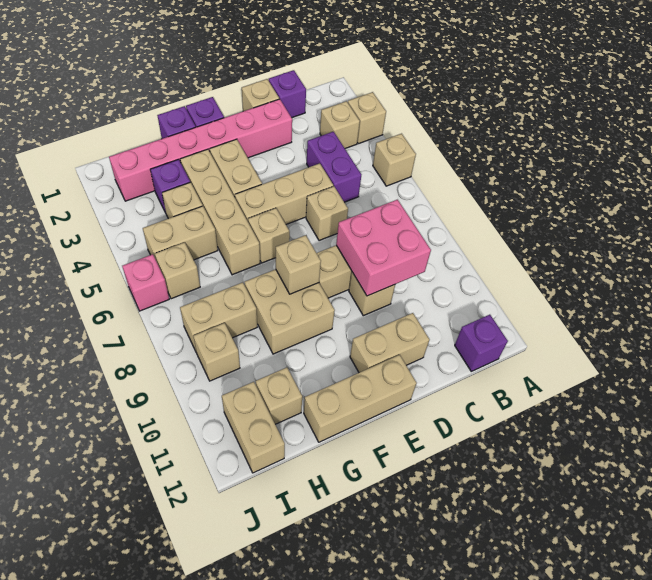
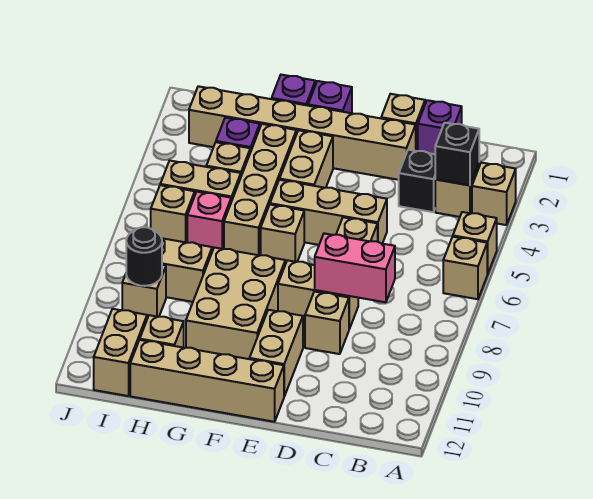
none -> black 1x1 brick [435,123,479,185]
purple 1x1 brick [455,315,508,371] -> none
none -> black 1x1 brick [399,150,436,212]
purple 1x2 brick [307,132,361,202] -> none
pink 2x2 brick [336,200,431,296] -> pink 1x2 brick [315,233,395,302]
pink 1x6 brick [109,99,292,201] -> tan 1x6 brick [189,86,416,180]
tan 1x2 brick [350,313,429,373] -> tan 1x2 brick turned to [249,310,303,396]
tan 1x3 brick [304,355,417,442] -> tan 1x4 brick [130,340,284,422]
tan 2x2 brick [245,269,335,354] -> tan 2x3 brick [186,248,285,359]
tan 1x1 brick [276,235,321,294] -> tan 1x1 brick moved to [443,237,487,299]
none -> black 1x1 round brick [126,227,162,286]
pink 1x1 brick [122,254,169,311] -> pink 1x1 brick moved to [187,192,231,251]

